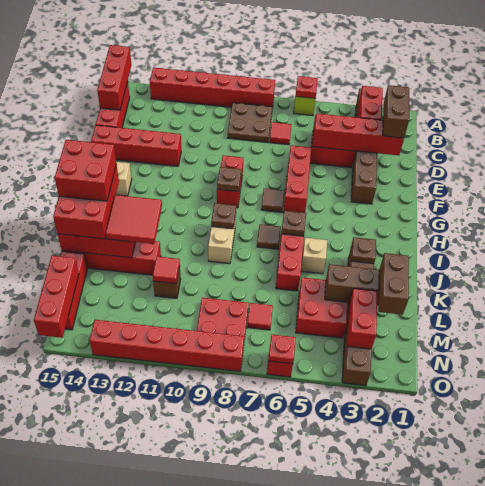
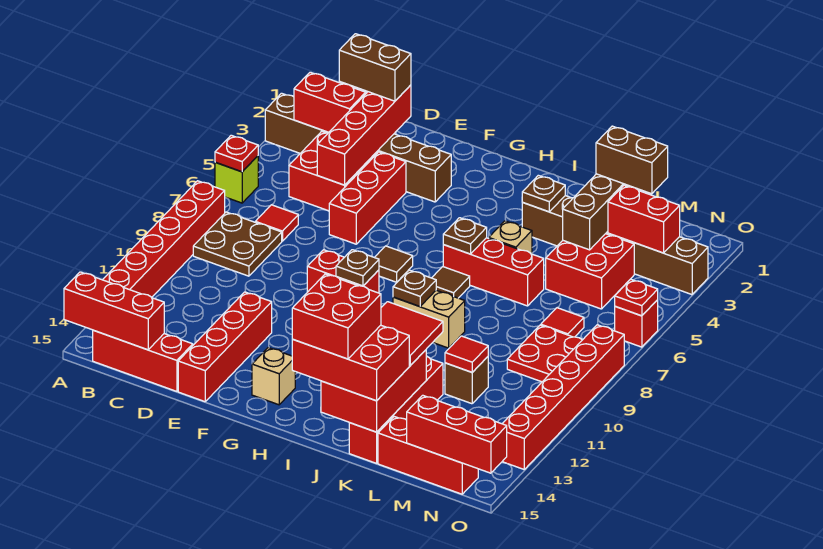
red 1x3 brick [284,145,311,213] -> red 1x3 brick turned to [329,152,406,244]

